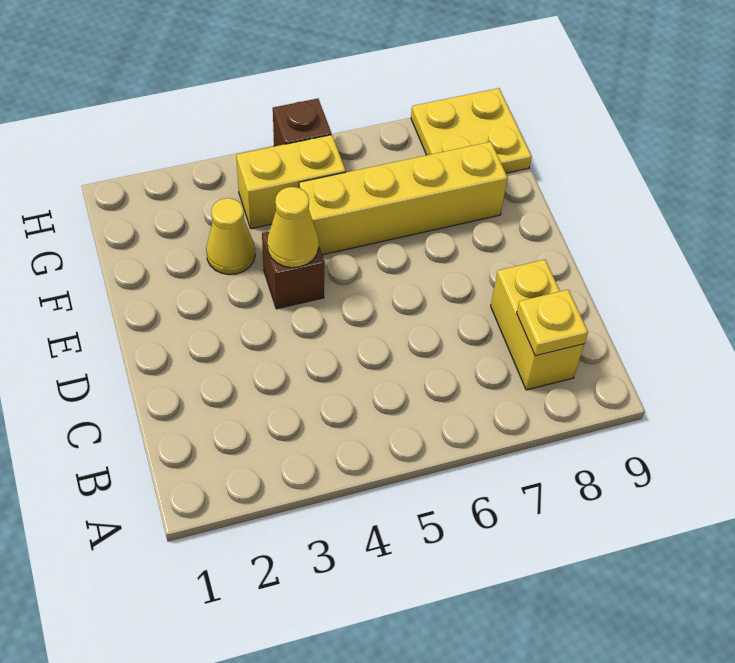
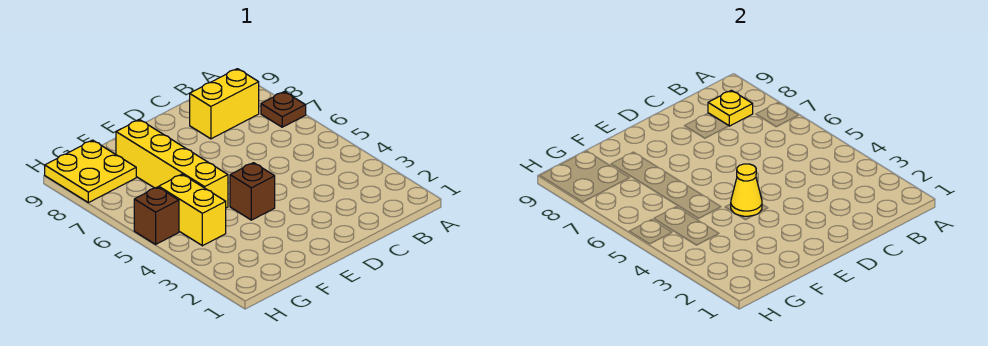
none -> brown 1x1 plate [261,92,306,127]
yellow 1x1 cone [206,198,255,275] -> none

